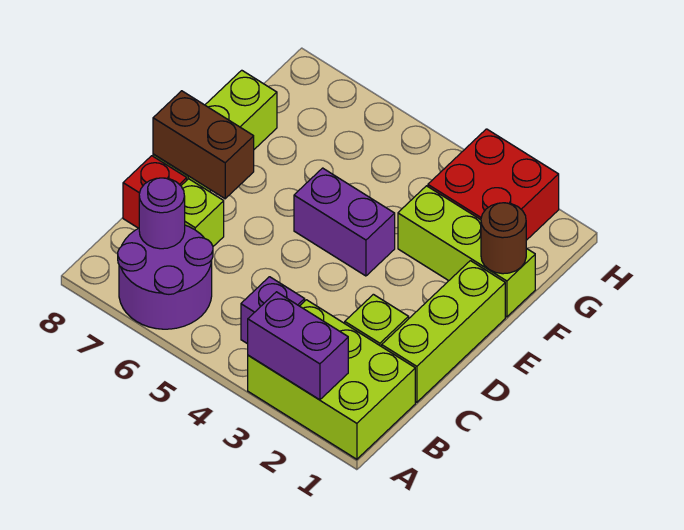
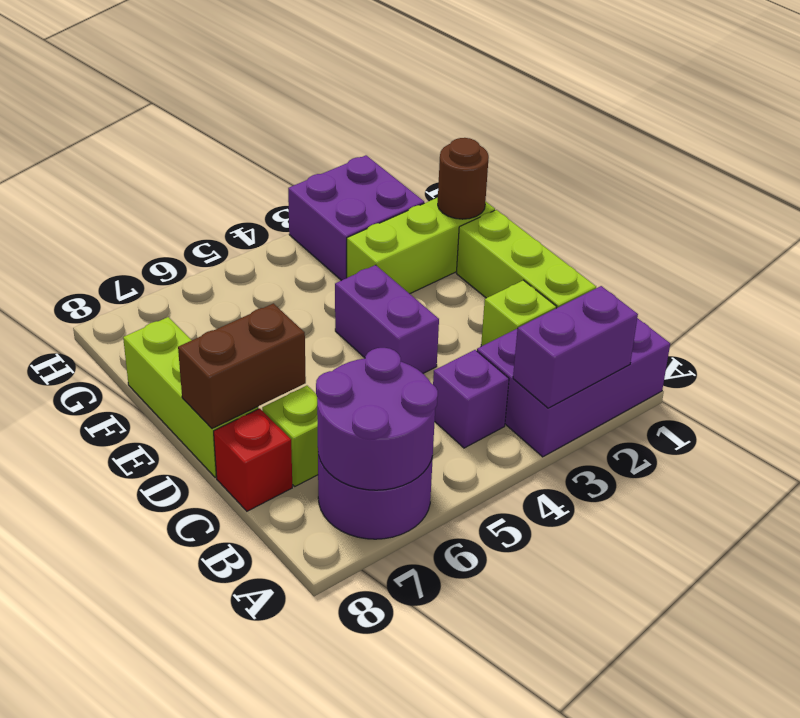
lime 2x3 brick [248,300,415,459] -> purple 2x3 brick [477,318,670,457]
purple 1x1 round brick [139,178,185,249] -> purple 2x2 round brick [316,348,438,490]
purple 1x2 brick [294,168,395,276] -> purple 1x2 brick turned to [335,265,439,373]
red 2x2 brick [428,129,559,240] -> purple 2x2 brick [288,155,424,281]

